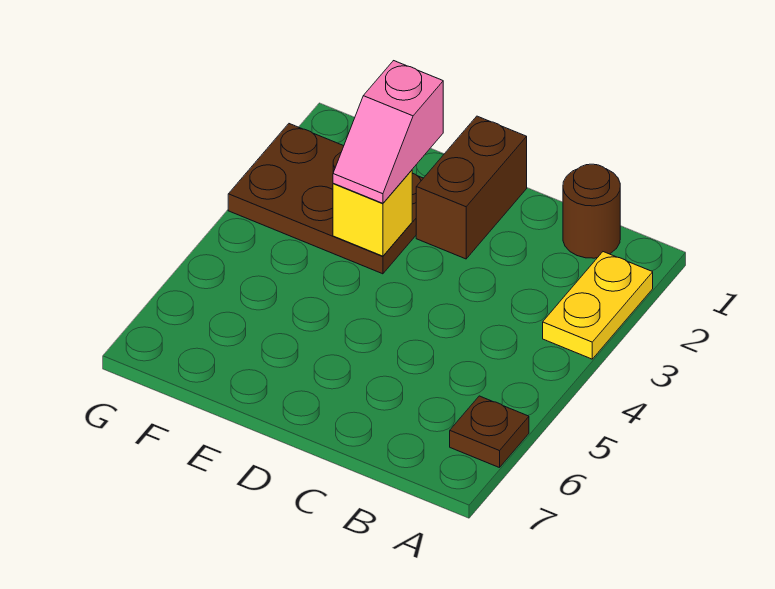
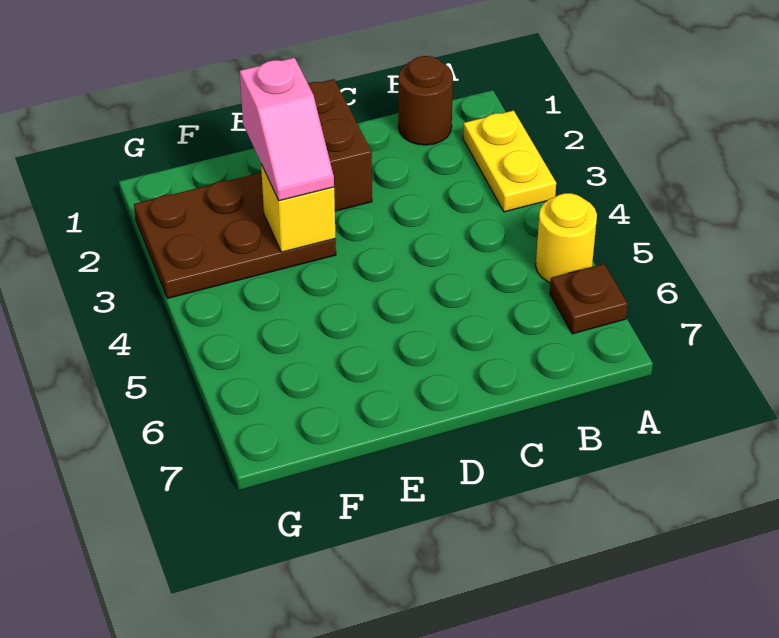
none -> yellow 1x1 round brick [536,193,597,283]

